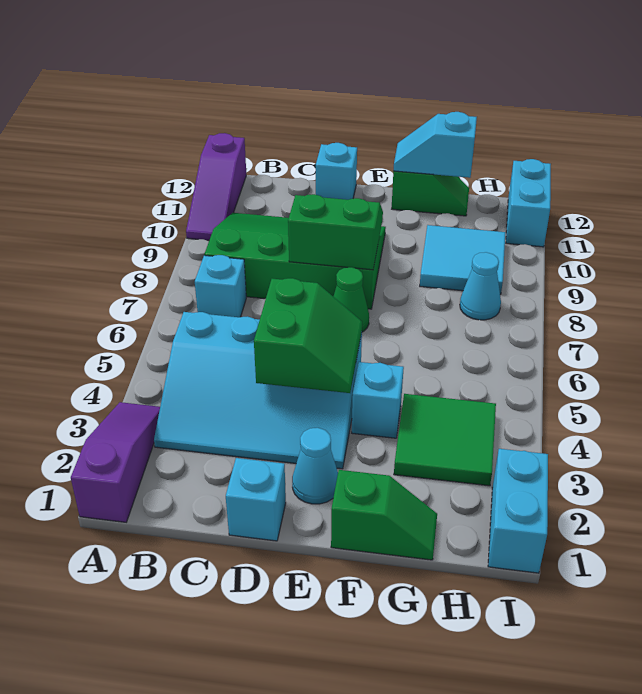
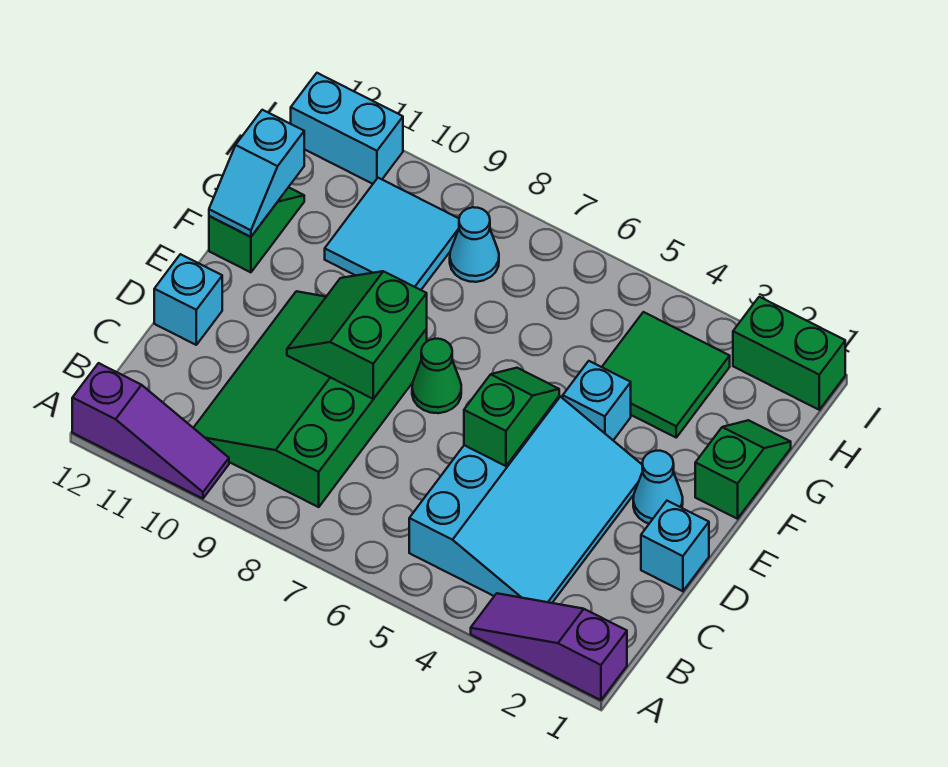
cyan 1x1 brick [195,255,246,317] -> none
green 2x2 slope [254,278,362,393] -> green 1x2 slope [464,368,559,466]
cyan 1x2 brick [488,449,548,573] -> green 1x2 brick [733,297,845,410]

